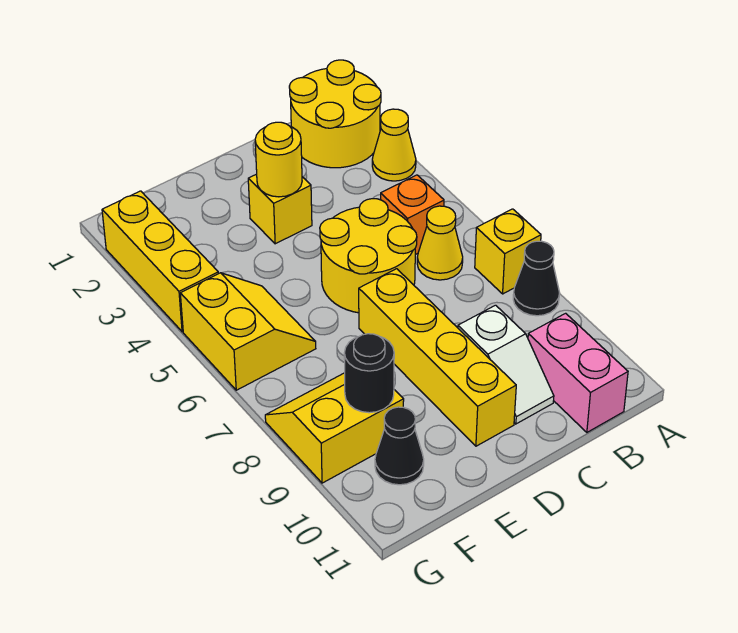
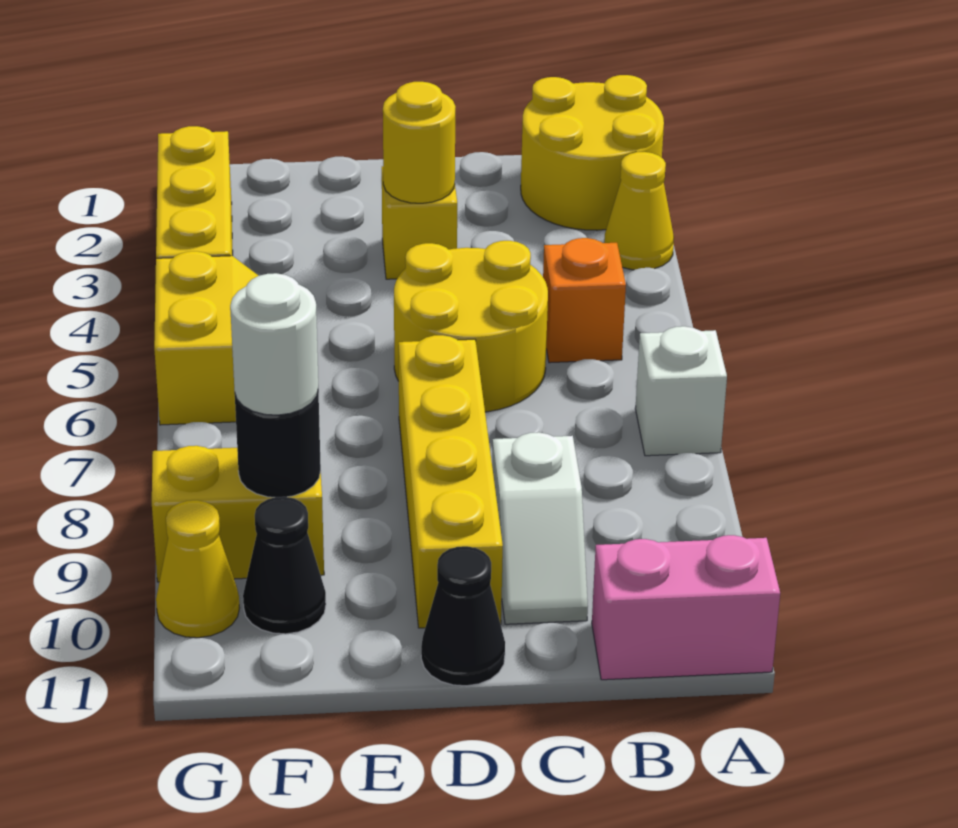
yellow 1x1 brick [475,209,541,294] -> white 1x1 brick [635,326,727,456]
black 1x1 cone [513,241,560,316] -> black 1x1 cone moved to [421,546,505,686]
yellow 1x1 cone [417,206,463,280] -> yellow 1x1 cone moved to [156,500,239,638]
pink 1x2 brick [528,313,628,432] -> pink 1x2 brick turned to [592,535,780,680]
none -> white 1x1 round brick [230,273,318,415]

